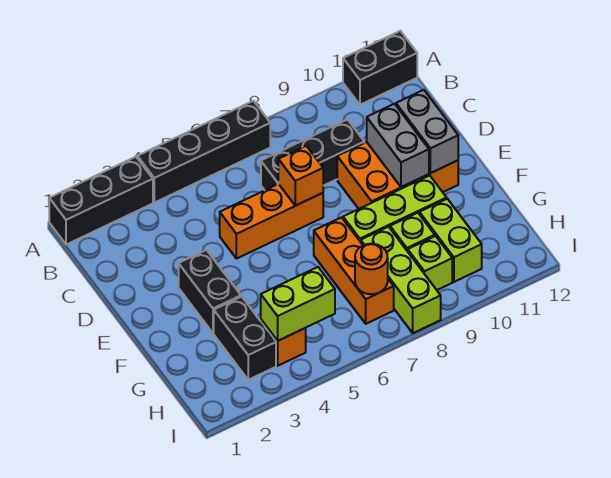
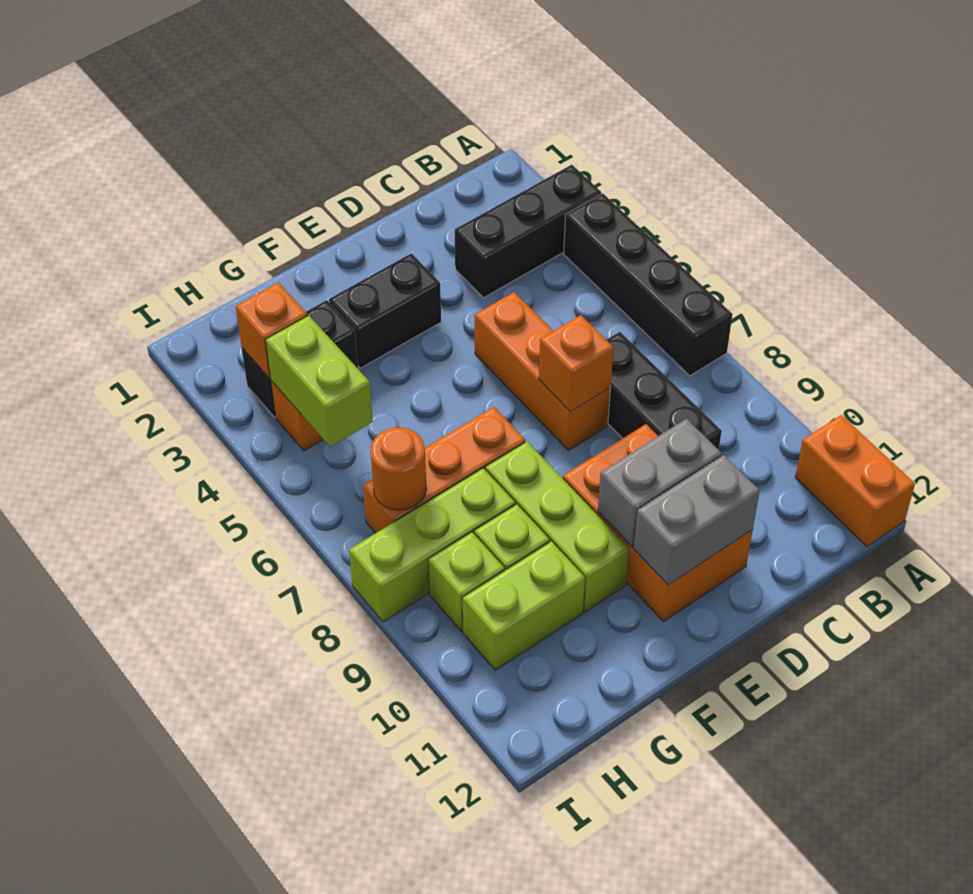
black 1x3 brick [49,157,153,245] -> black 1x3 brick turned to [455,165,601,298]
black 1x2 brick [343,31,417,105] -> orange 1x2 brick [795,415,915,547]
none -> orange 1x1 brick [236,283,308,378]

